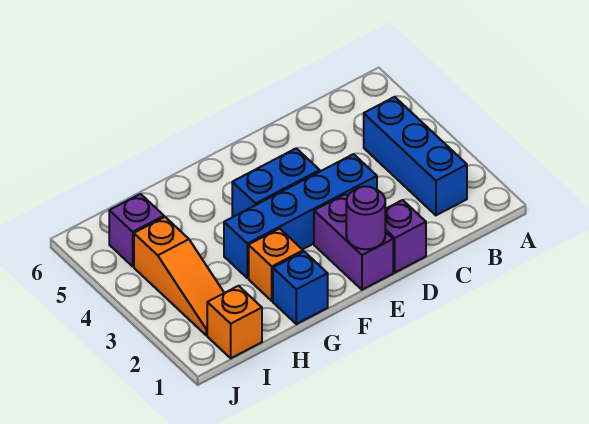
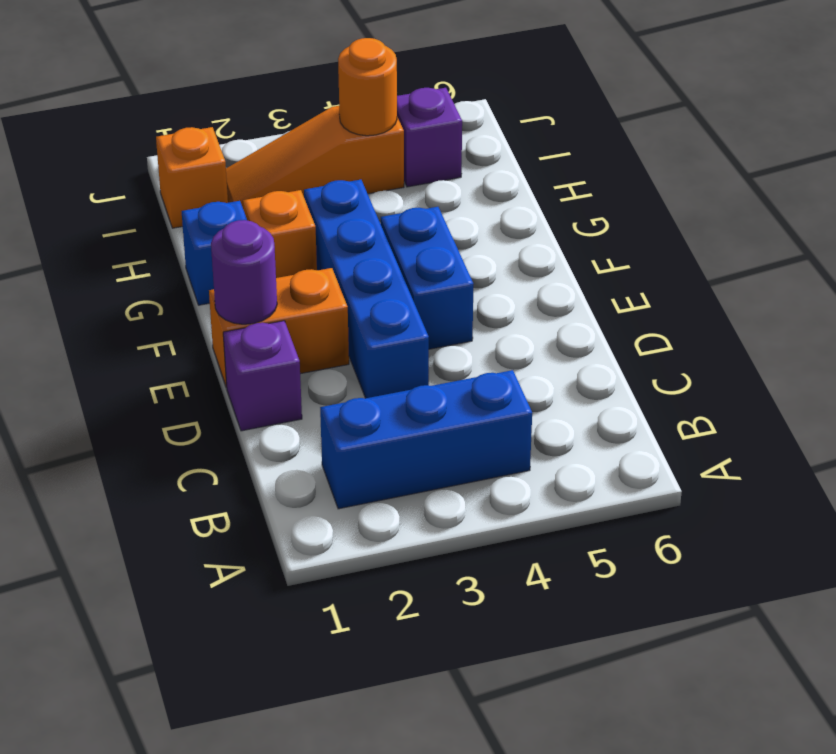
purple 1x2 brick [314,194,393,290] -> orange 1x2 brick [209,268,349,387]
none -> orange 1x1 round brick [338,38,397,136]

